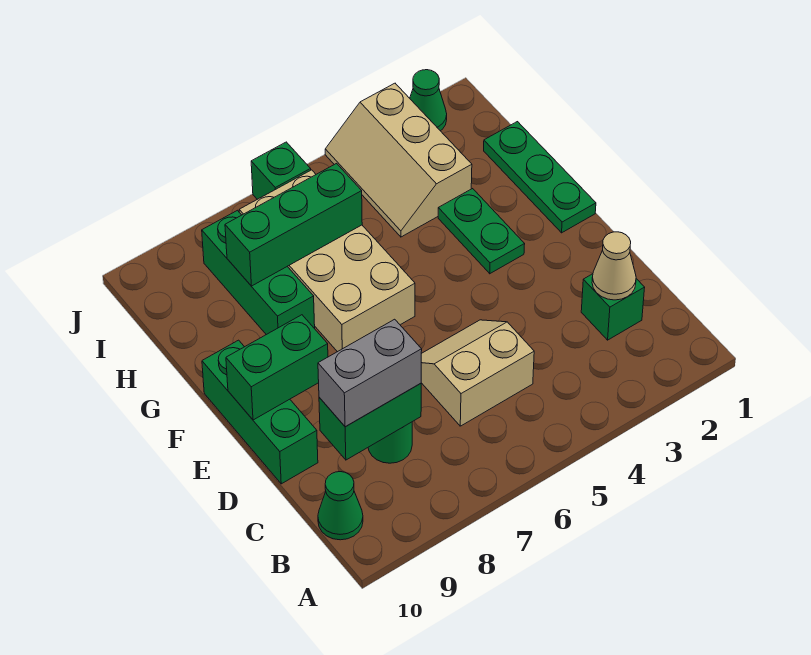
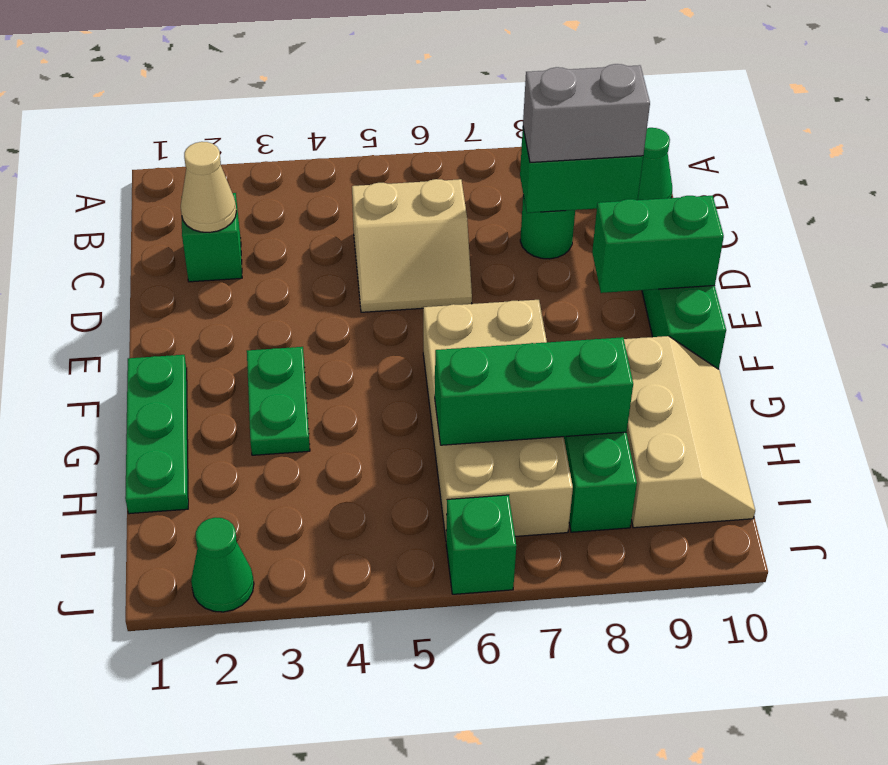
tan 2x3 slope [325,83,472,237] -> tan 2x3 slope moved to [624,336,755,528]

